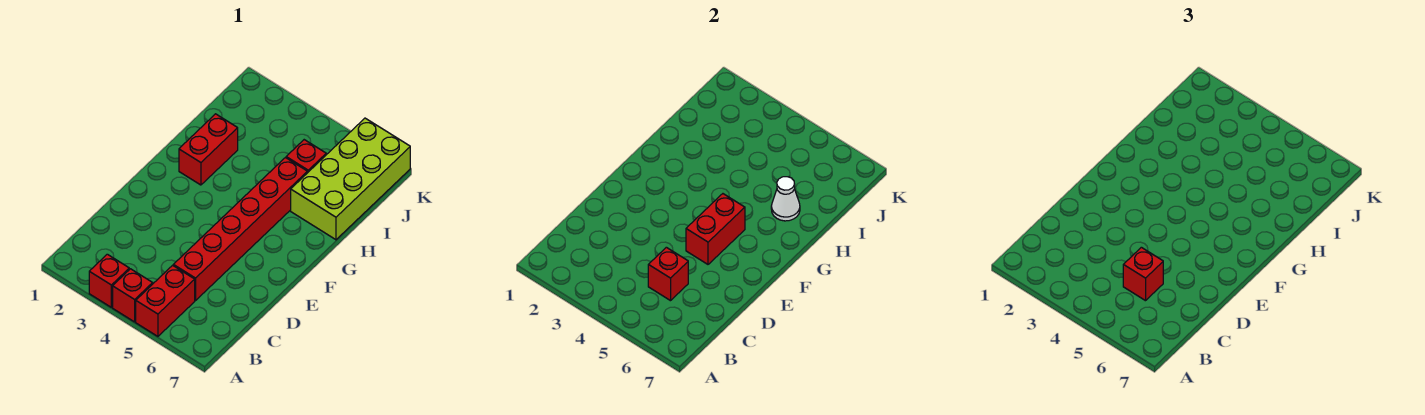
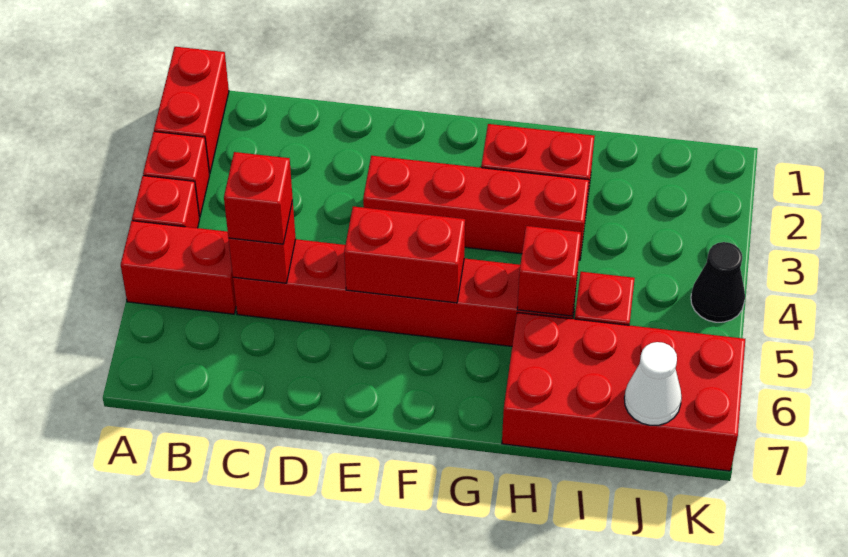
none -> red 1x2 brick [154,47,229,174]
none -> red 1x4 brick [363,156,589,260]
none -> red 1x1 brick [517,226,581,316]
lime 2x4 brick [291,118,410,240] -> red 2x4 brick [502,313,745,471]
white 1x1 cone [771,177,800,221] -> white 1x1 cone moved to [624,342,682,425]
none -> black 1x1 cone [691,242,745,322]

